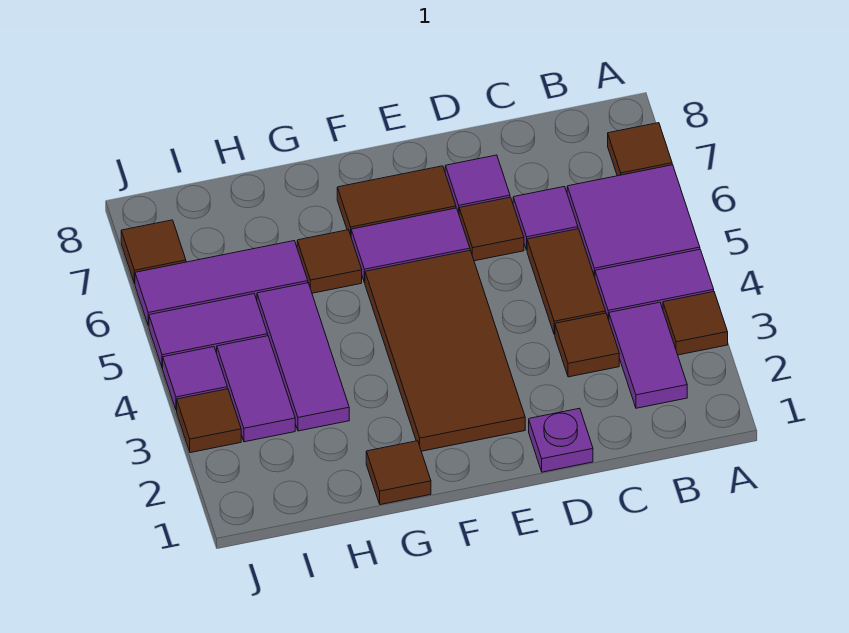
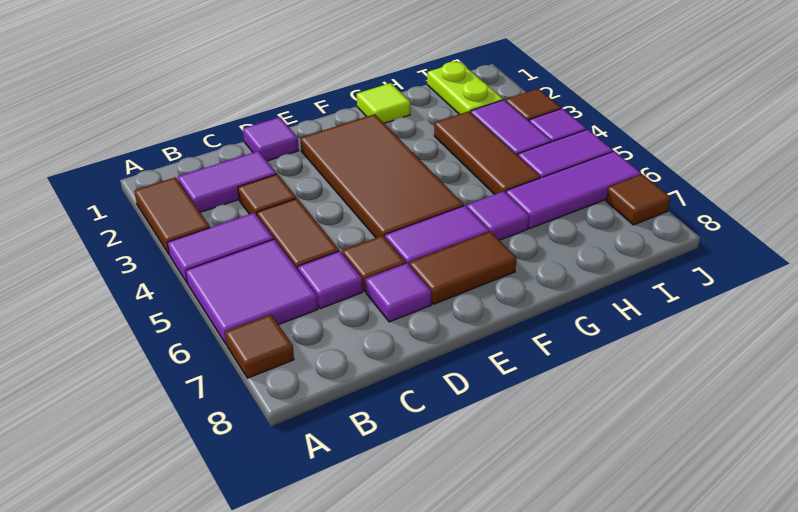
brown 1x1 tile [663,292,728,355] -> brown 1x2 tile [134,177,210,255]
purple 1x2 tile [609,302,687,408] -> purple 1x2 tile turned to [178,151,277,212]
purple 1x1 plate [529,408,593,472] -> purple 1x1 tile [243,117,299,161]
brown 1x1 tile [366,441,431,505] -> lime 1x1 tile [357,83,410,123]
brown 1x1 tile [297,230,362,293] -> purple 1x1 tile [467,191,529,240]
purple 1x3 tile [257,283,349,431] -> brown 1x3 tile [434,111,541,195]
none -> lime 1x2 plate [427,62,503,114]

